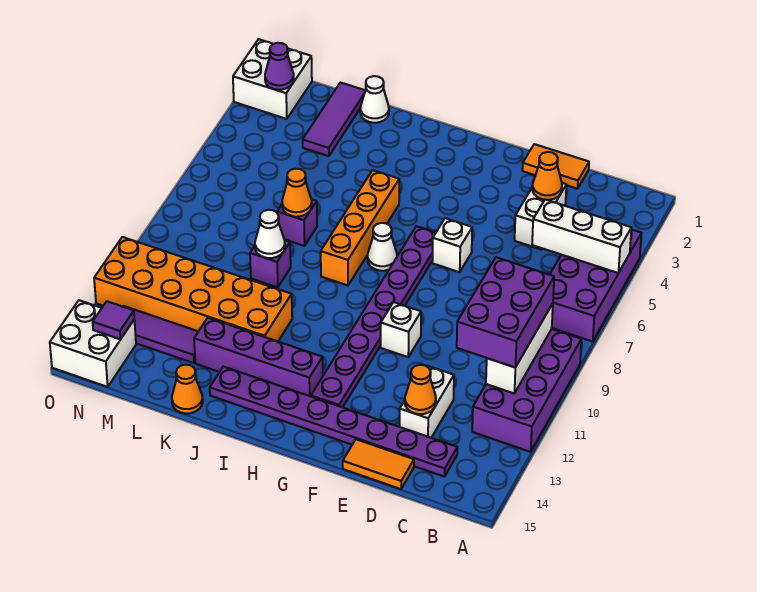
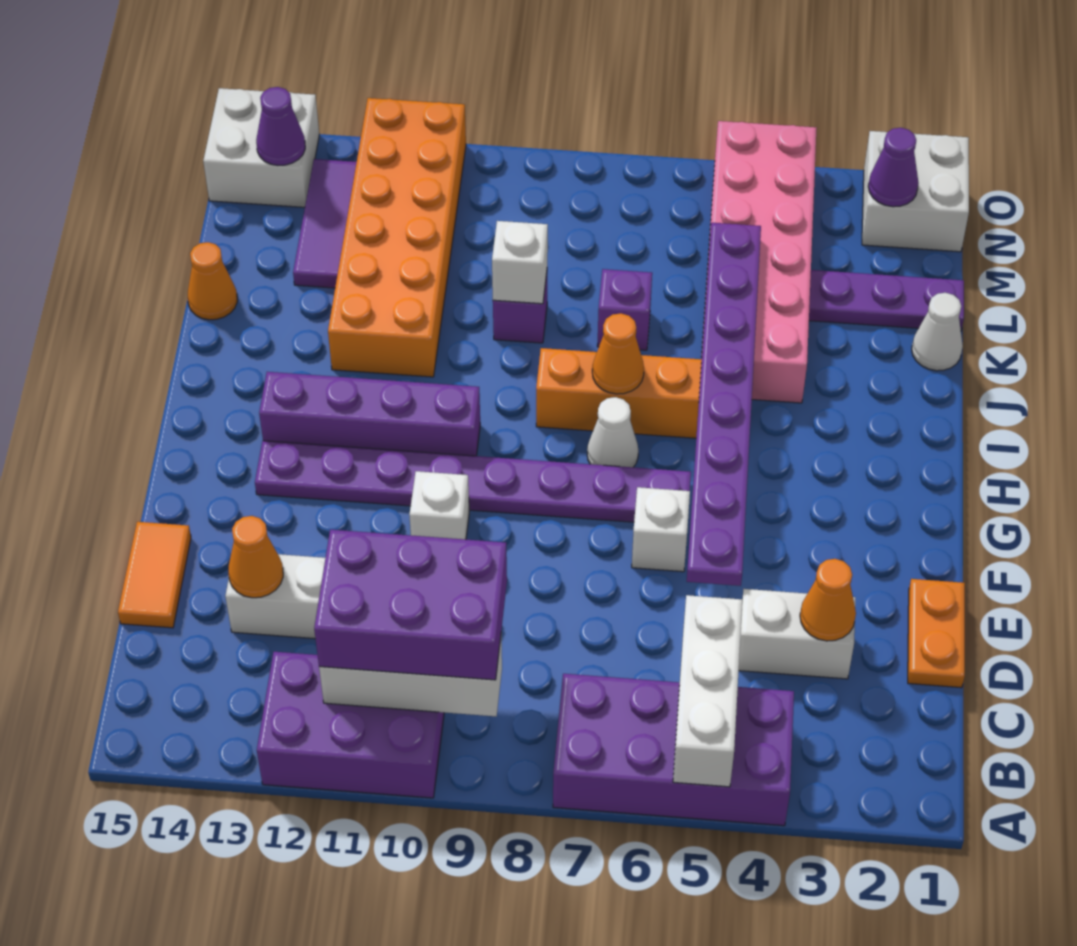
purple 2x4 brick [472,329,581,452] -> purple 2x3 brick [257,652,444,798]
purple 1x8 plate [210,367,457,477] -> purple 1x8 plate moved to [687,223,761,586]
orange 1x2 tile [522,144,589,189] -> orange 1x2 plate [908,579,965,688]
purple 1x4 brick [194,318,323,396] -> purple 1x4 brick turned to [259,372,480,456]
none -> pink 2x6 brick [701,121,817,403]
orange 1x1 cone [282,169,312,217] -> orange 1x1 cone moved to [592,313,644,394]
white 1x1 cone [255,210,285,258] -> white 1x1 brick [492,221,548,304]
purple 1x3 tile [303,83,365,156] -> purple 1x3 plate [809,270,964,331]
purple 1x1 tile [93,301,134,339] -> purple 1x1 cone [256,87,305,165]

